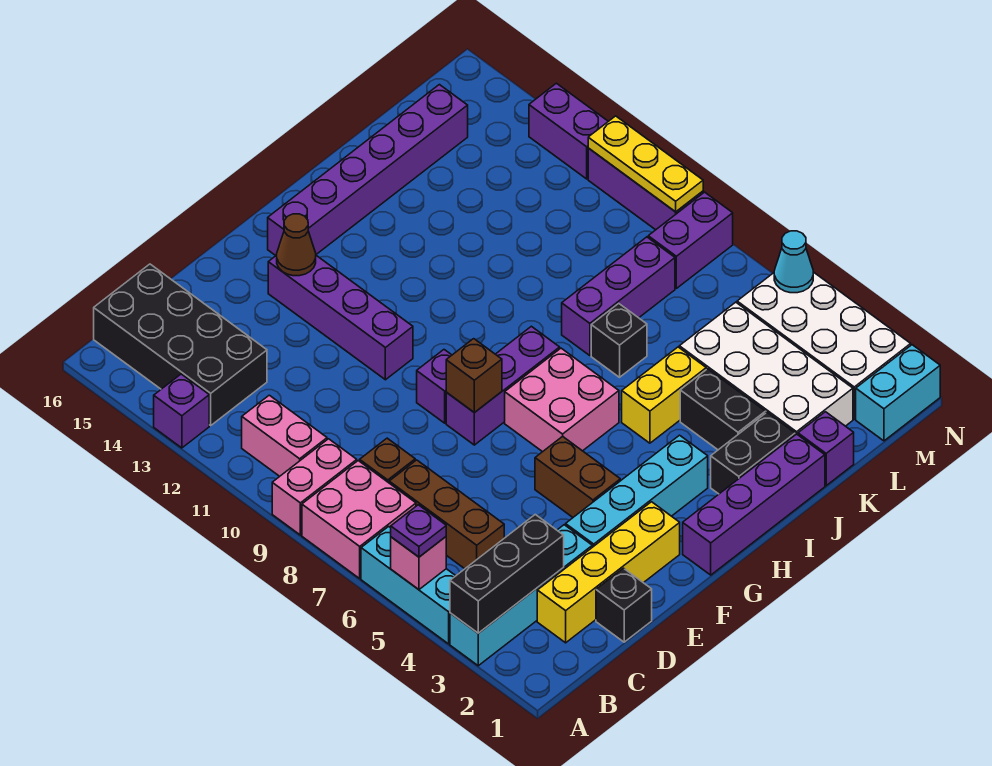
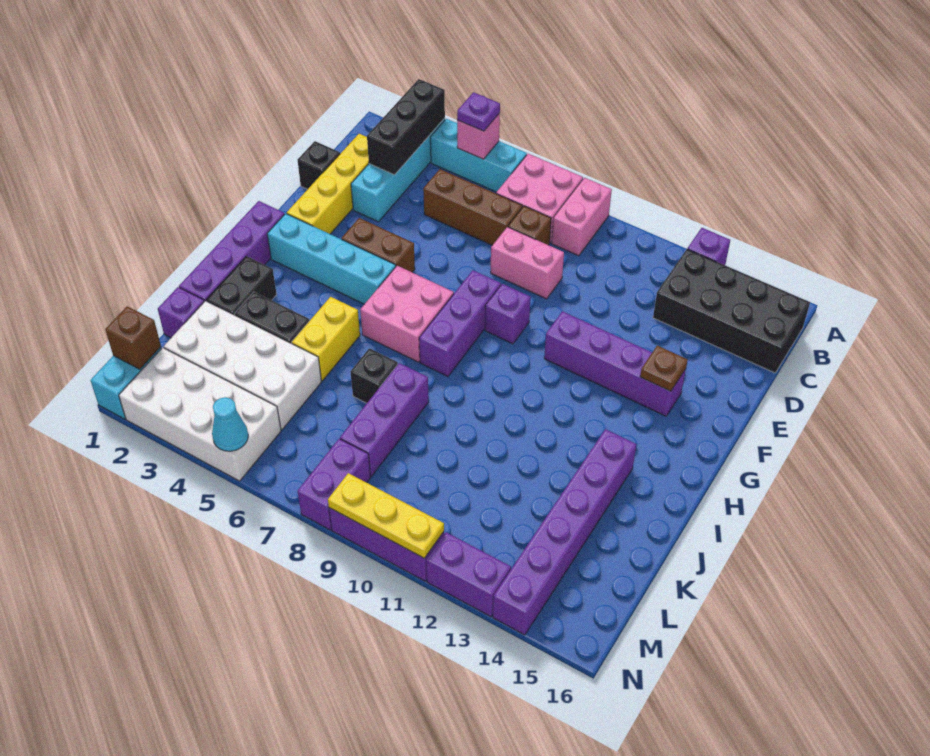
pink 1x2 brick [242,395,327,476] -> pink 1x2 brick moved to [491,227,564,299]
cyan 1x4 brick [566,435,708,547] -> cyan 1x4 brick turned to [267,214,396,304]
brown 1x1 brick [446,339,502,413] -> brown 1x1 brick moved to [105,306,161,369]
brown 1x1 cone [277,214,316,276] -> brown 1x1 plate [640,346,688,391]
purple 1x6 brick [268,85,468,256] -> purple 1x6 brick moved to [493,429,636,635]

